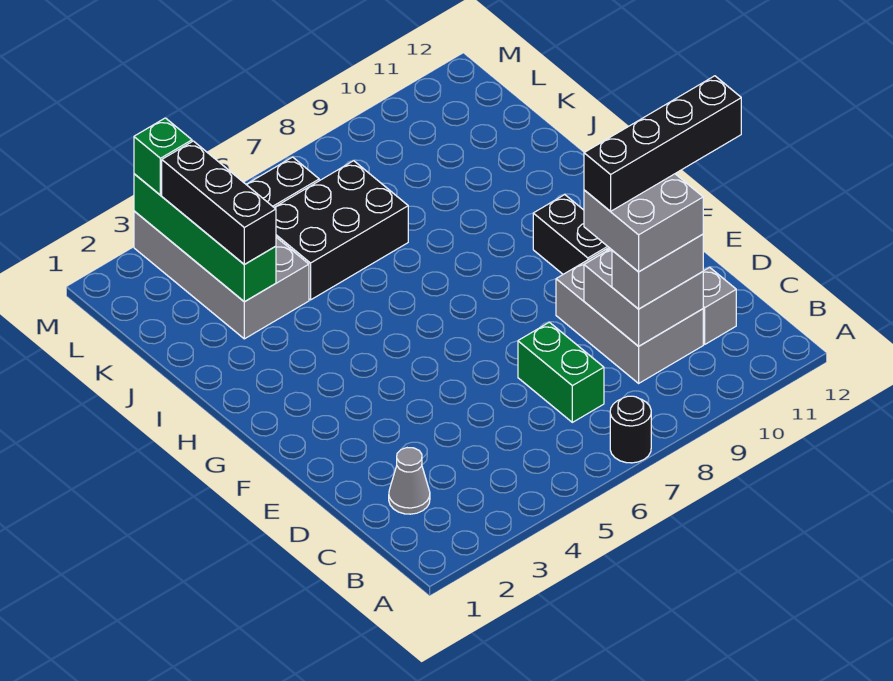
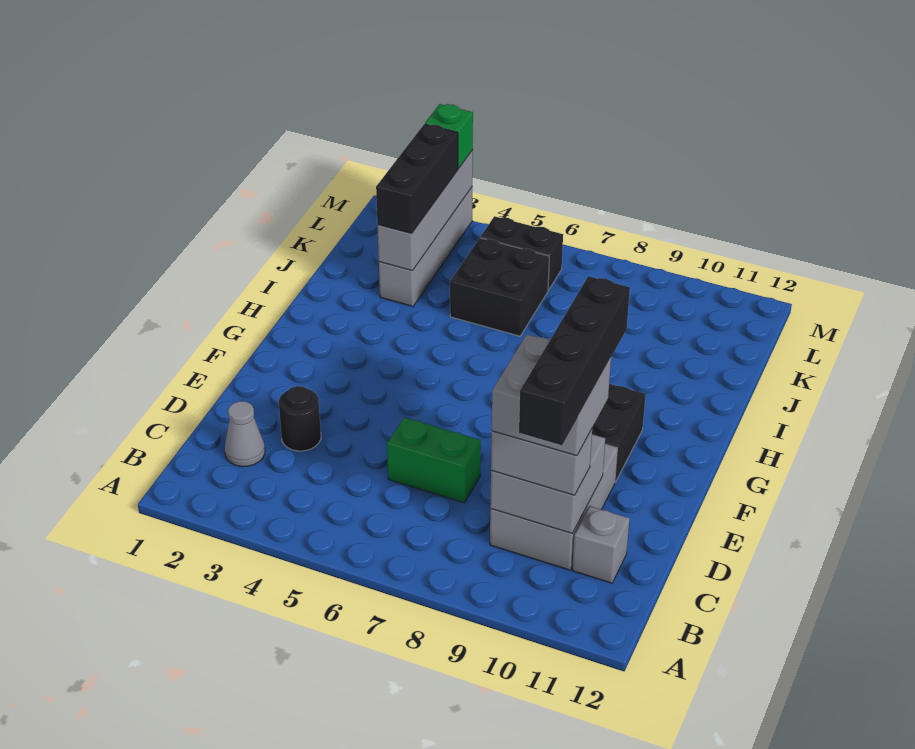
black 1x1 round brick [610,396,651,463] -> black 1x1 round brick moved to [279,386,321,451]
green 1x2 brick [518,322,604,422] -> green 1x2 brick turned to [387,417,481,503]
black 1x4 brick [584,76,741,211] -> black 1x4 brick turned to [519,276,630,445]
grey 2x4 brick [134,211,309,339] -> grey 1x4 brick [379,187,472,306]
green 1x4 brick [134,174,276,302] -> grey 1x4 brick [377,150,473,271]
black 2x3 brick [274,161,408,300] -> black 2x2 brick [450,238,549,336]

